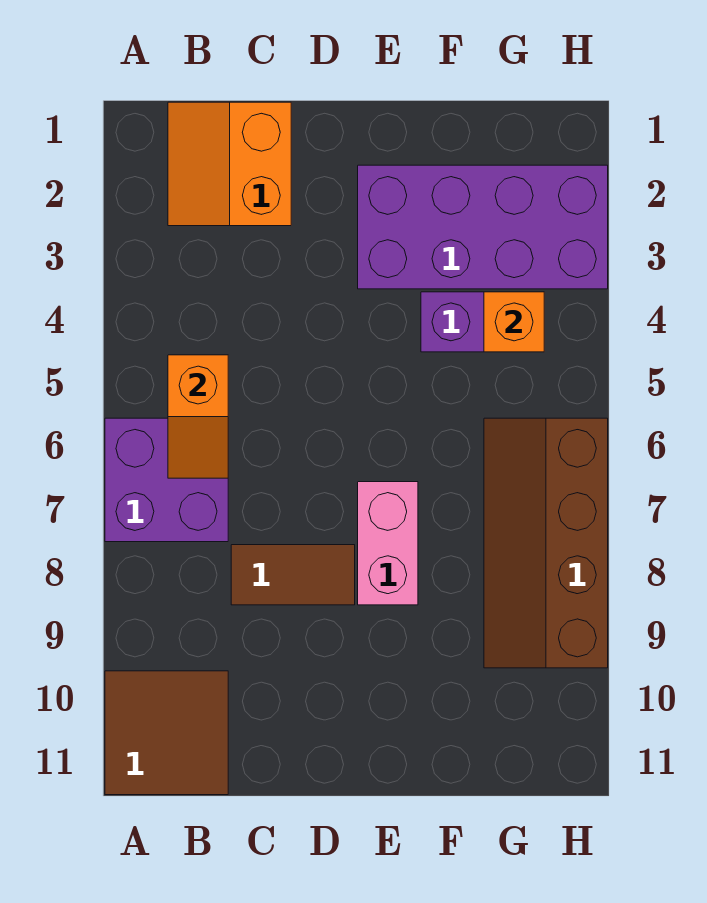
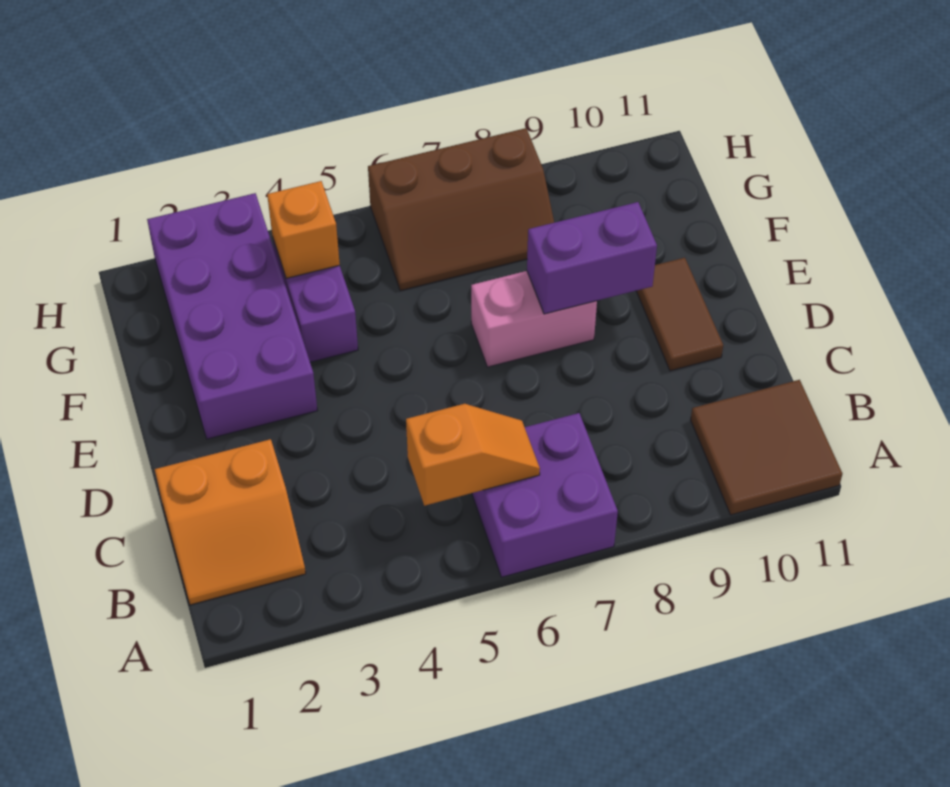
brown 1x2 tile [231,545,355,605] -> brown 1x2 tile moved to [636,258,723,371]
none -> purple 1x2 brick [527,202,657,314]
brown 2x4 slope [484,418,608,668] -> brown 2x3 slope [368,128,554,291]

